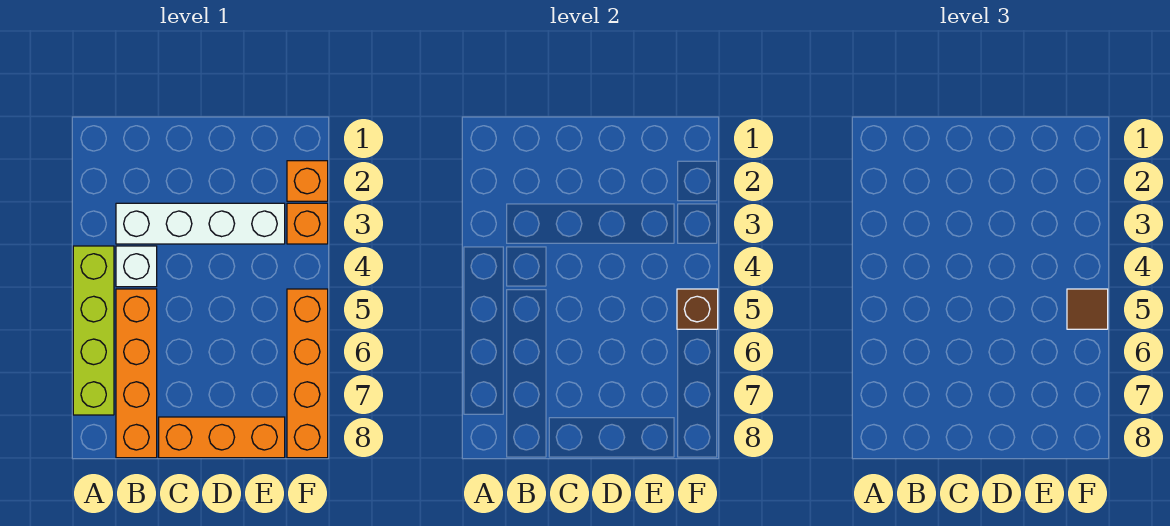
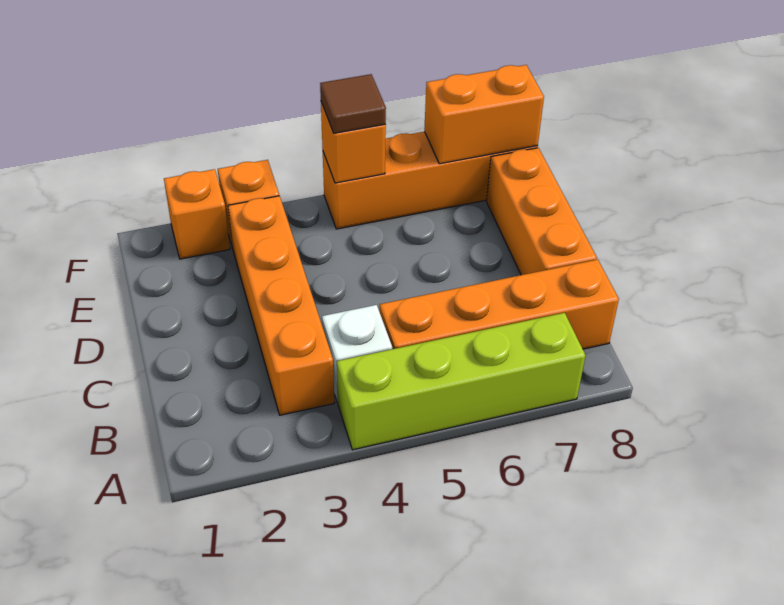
white 1x4 brick [116,203,285,244] -> orange 1x4 brick [228,196,334,415]
brown 1x1 brick [677,289,718,329] -> orange 1x1 brick [321,102,386,183]
none -> orange 1x2 brick [424,65,544,164]

